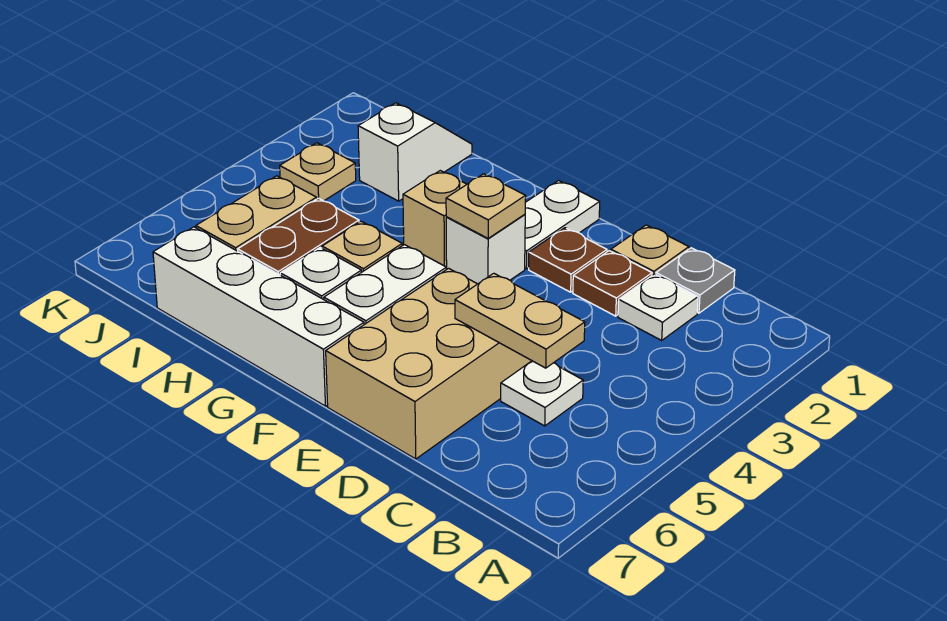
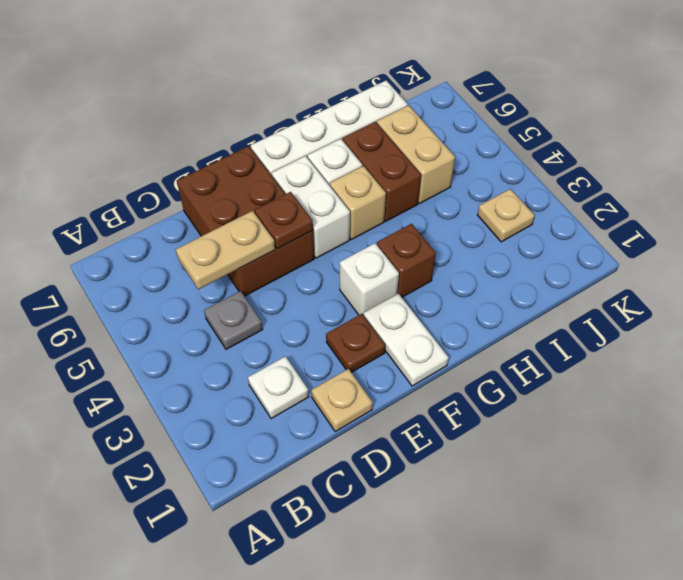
grey 1x1 plate [656,248,735,313] -> grey 1x1 plate moved to [204,291,263,349]
white 1x1 plate [501,361,583,426] -> none
brown 1x1 plate [573,251,652,316] -> brown 1x1 plate moved to [255,192,313,249]
tan 2x3 brick [326,268,532,459] -> brown 2x3 brick [177,146,314,296]
tan 1x1 plate [446,174,526,238] -> none
tan 1x1 brick [403,171,467,269] -> brown 1x1 brick [377,224,436,297]
white 1x2 slope [358,103,472,201] -> none

